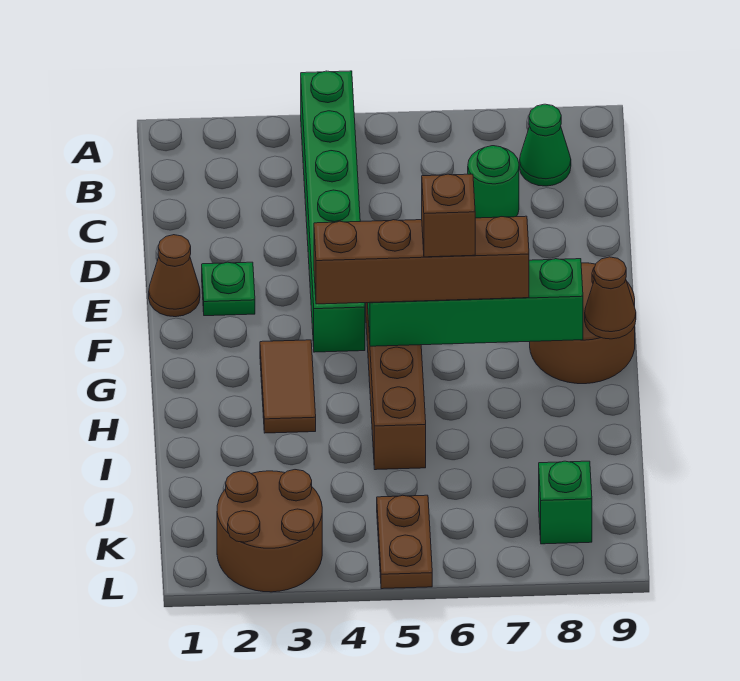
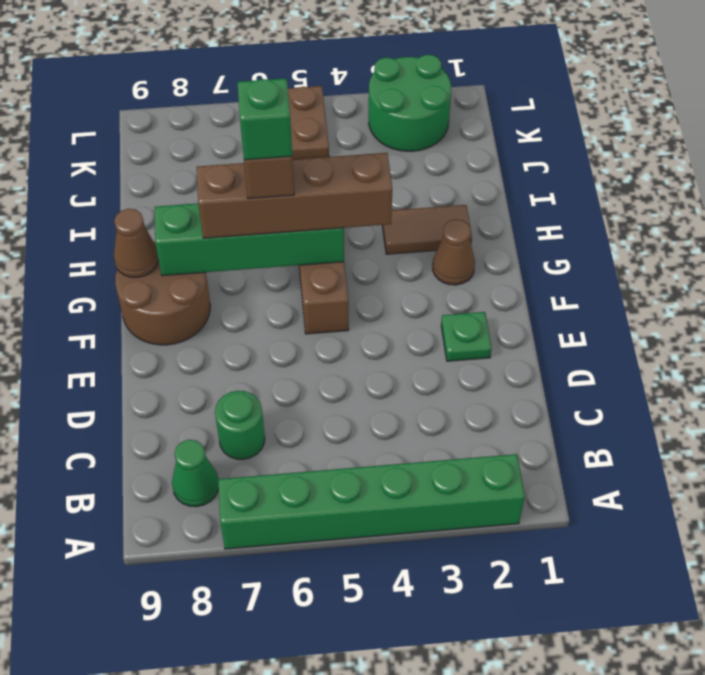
green 1x6 brick [301,71,365,352] -> green 1x6 brick turned to [218,454,525,549]
brown 1x1 cone [149,235,200,317] -> brown 1x1 cone moved to [433,219,475,285]
brown 1x2 tile [260,340,316,433] -> brown 1x2 tile turned to [382,205,472,254]
brown 2x2 round brick [217,470,322,592] -> green 2x2 round brick [369,55,451,151]
green 1x1 brick [539,461,592,544] -> green 1x1 brick moved to [237,78,292,160]

